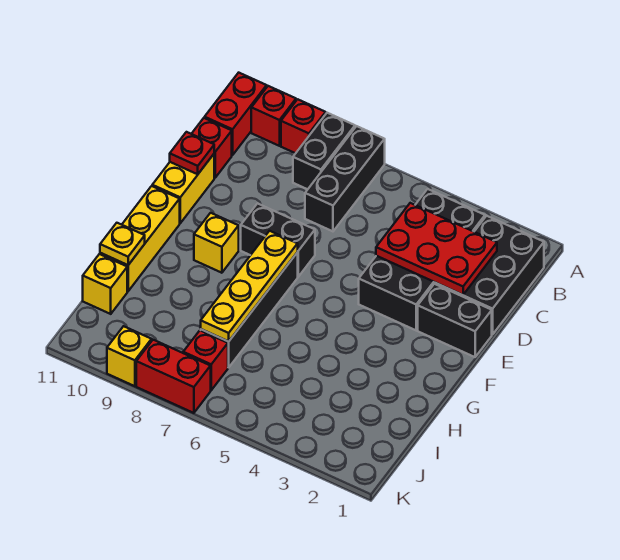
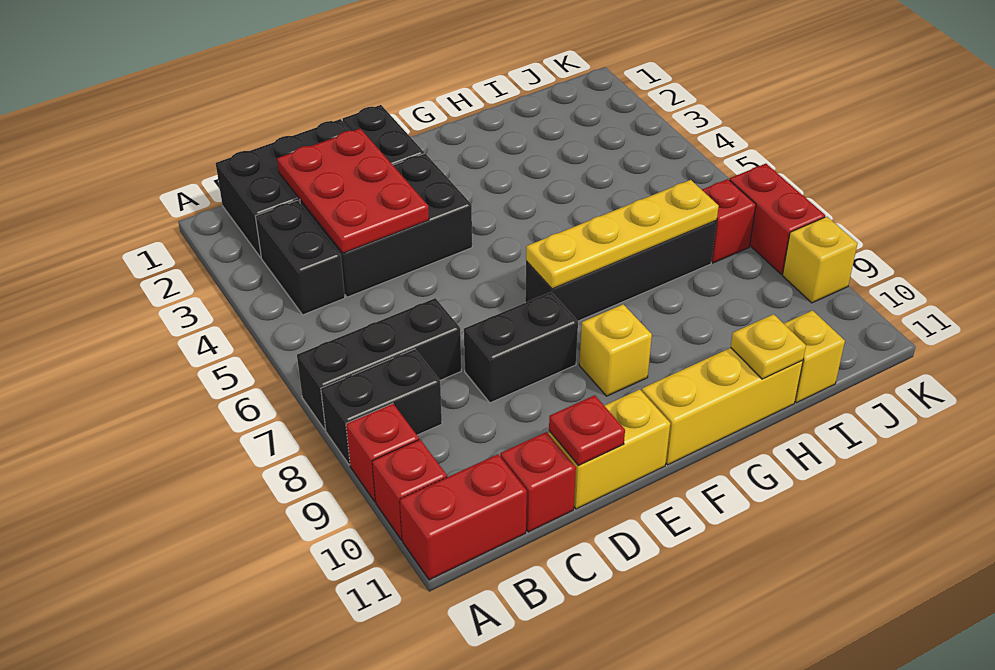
black 1x2 brick [241,204,315,277] -> black 1x2 brick turned to [464,292,578,403]

